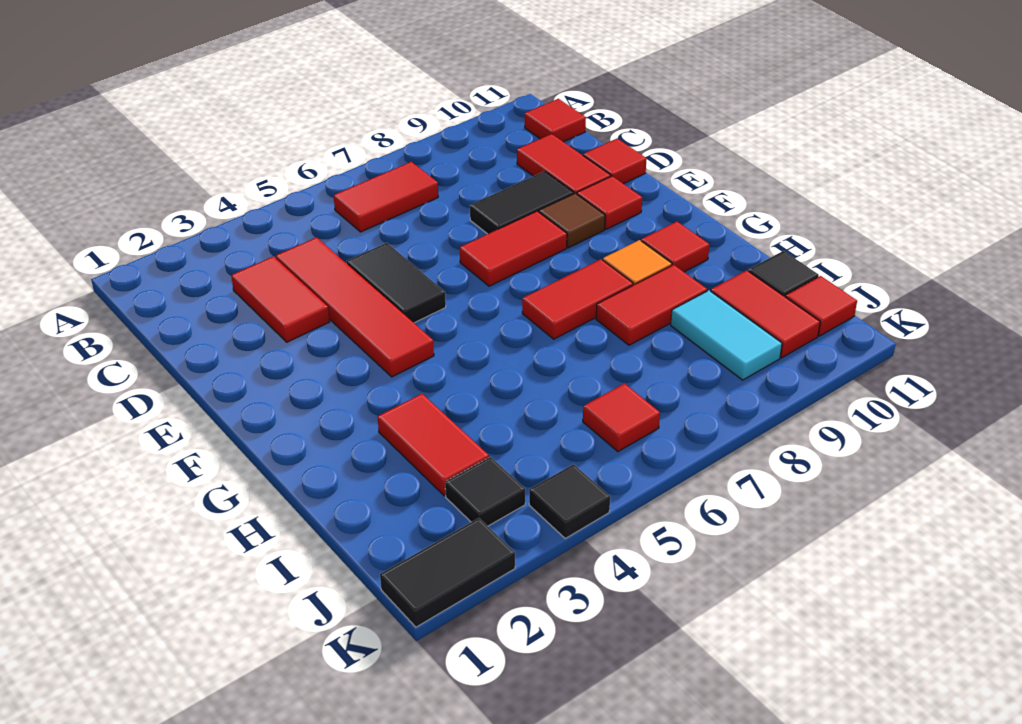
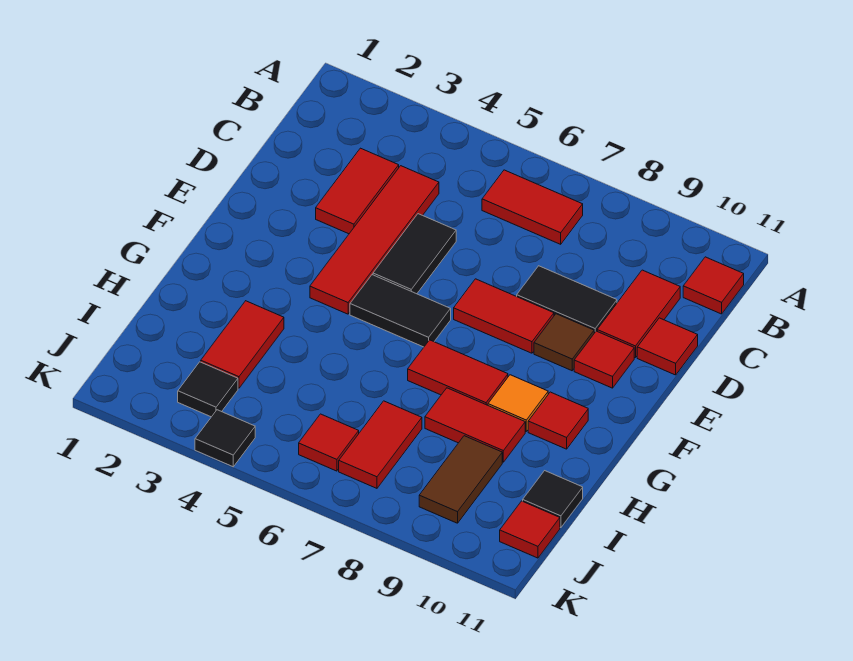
cyan 1x2 tile [671,290,782,380] -> brown 1x2 tile [419,436,502,523]
red 1x2 tile [711,270,820,358] -> red 1x2 tile moved to [339,401,422,488]
black 1x2 tile [380,518,515,627] -> black 1x2 tile moved to [350,275,451,347]

